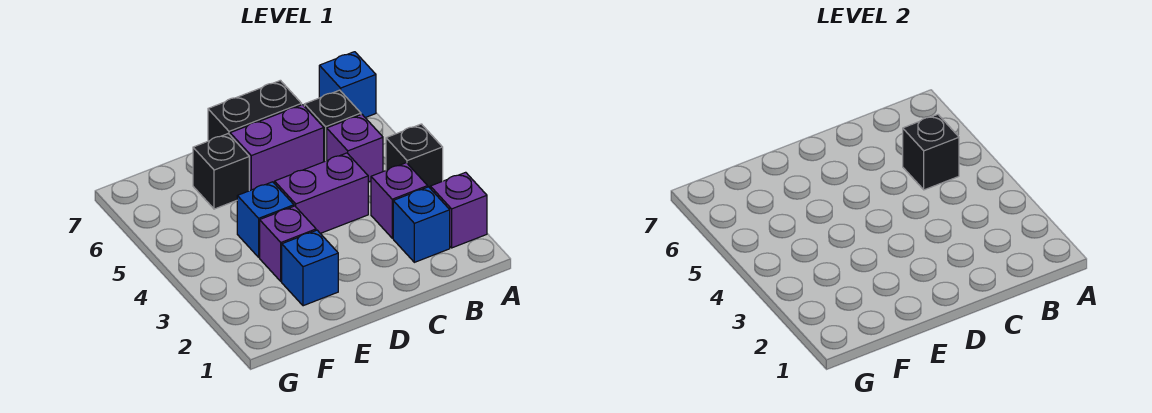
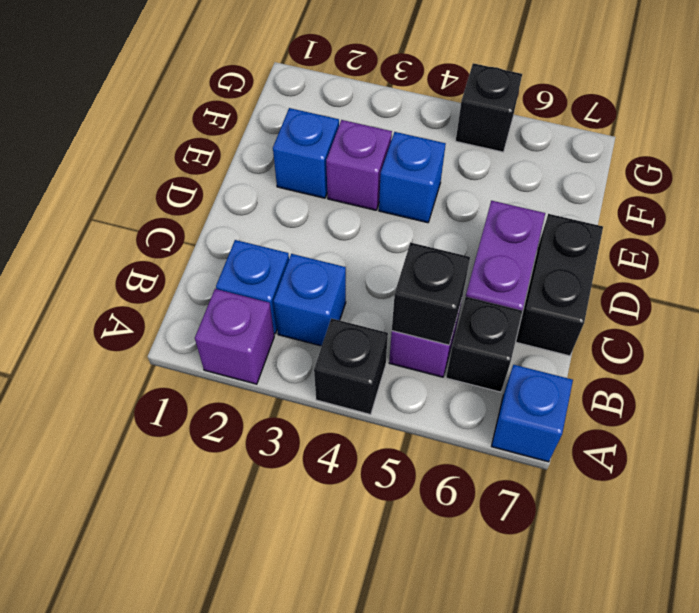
purple 1x1 brick [371,163,428,238] -> blue 1x1 brick [274,254,346,346]
purple 1x2 brick [275,153,368,233] -> none
black 1x1 brick [193,134,249,209] -> black 1x1 brick moved to [456,63,522,152]

